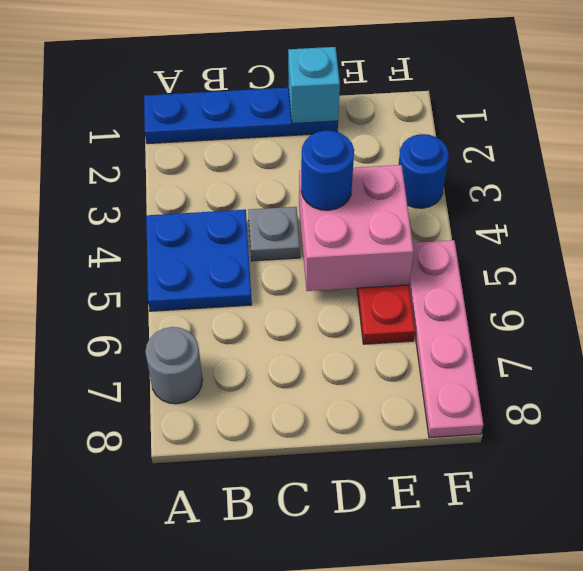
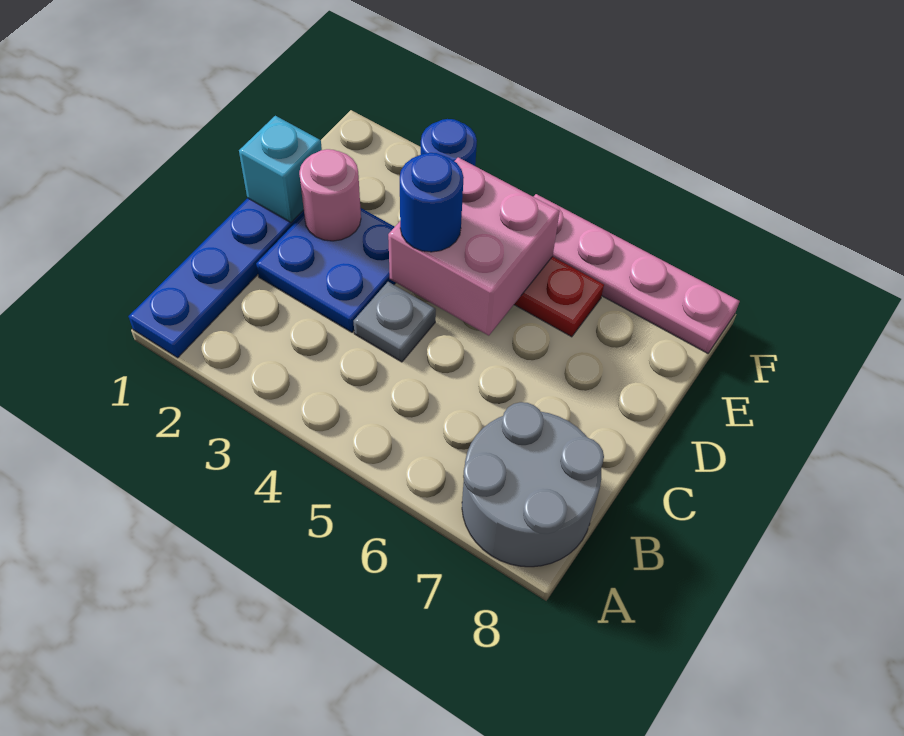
blue 2x2 plate [146,210,252,311] -> blue 2x2 plate moved to [256,208,396,332]
grey 1x1 round brick [145,327,202,404] -> grey 2x2 round brick [462,402,604,567]
none -> pink 1x1 round brick [299,149,361,241]

